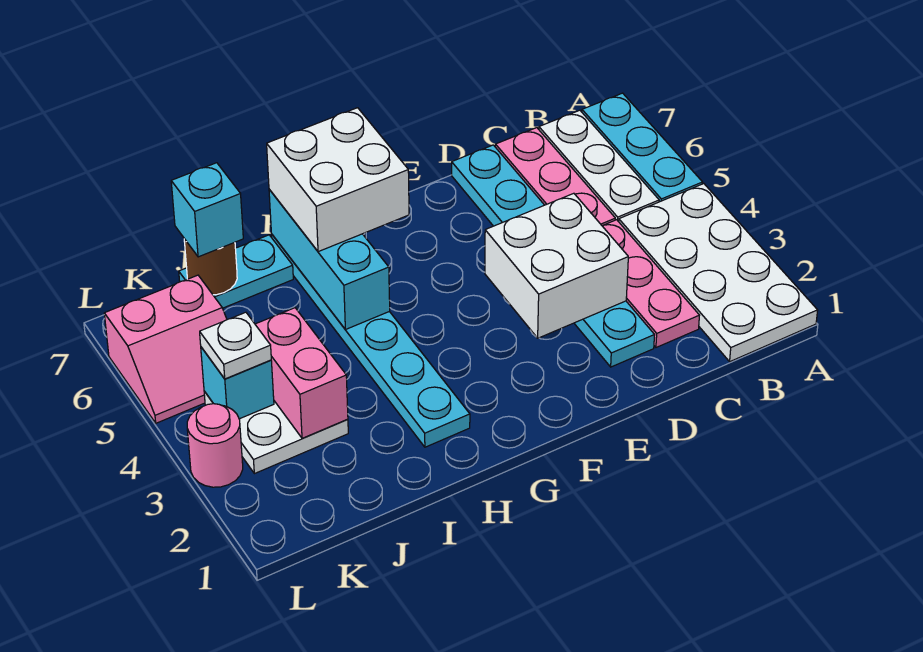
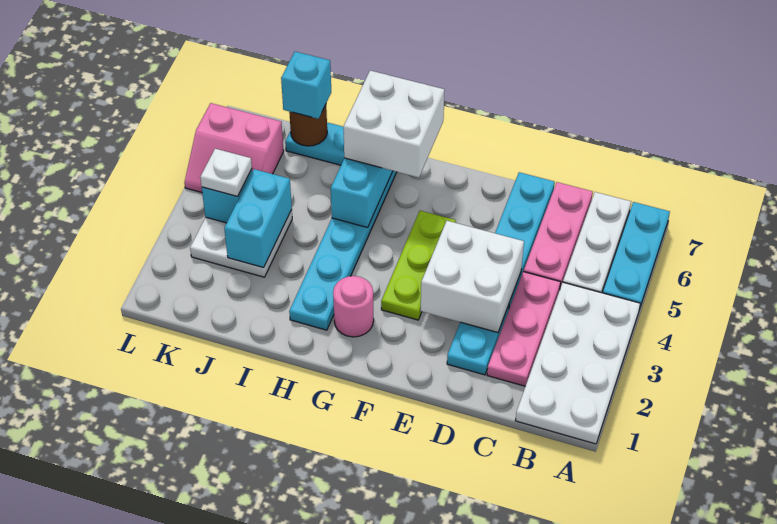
none -> lime 1x3 plate [381,211,456,320]
pink 1x2 brick [255,308,348,439] -> cyan 1x2 brick [224,169,292,268]
pink 1x1 round brick [187,404,243,487] -> pink 1x1 round brick moved to [333,276,374,337]

